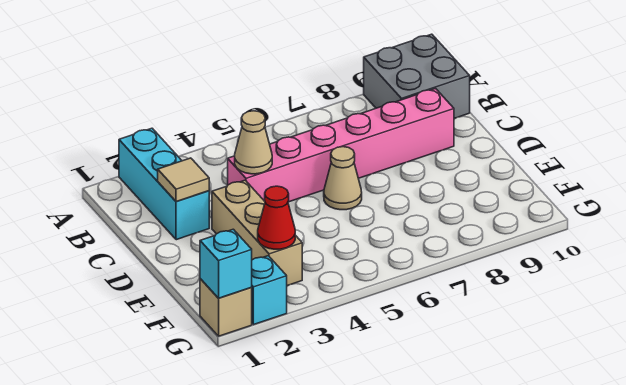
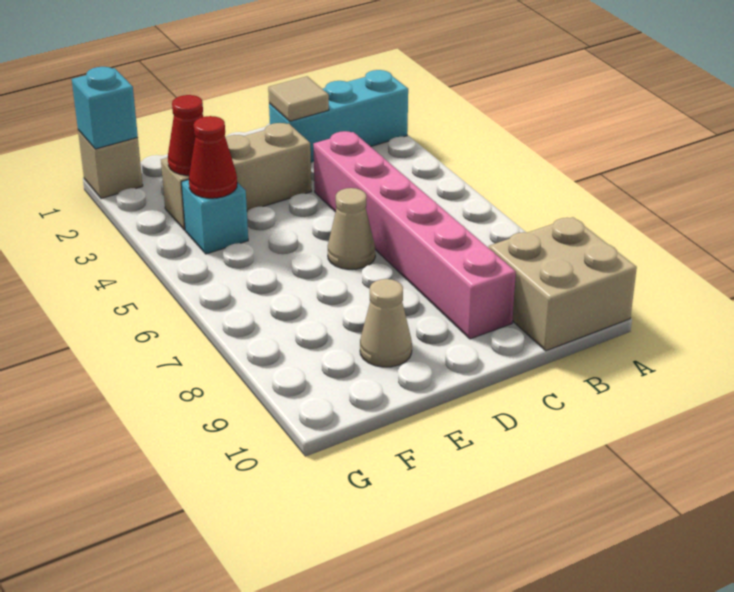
grey 2x2 brick [364,34,470,118] -> tan 2x2 brick [489,217,637,351]
tan 1x1 cone [235,111,272,174] -> tan 1x1 cone moved to [360,279,412,367]
none -> red 1x1 cone [189,116,237,198]
cyan 1x1 brick [251,256,287,325] -> cyan 1x1 brick moved to [182,180,248,254]

